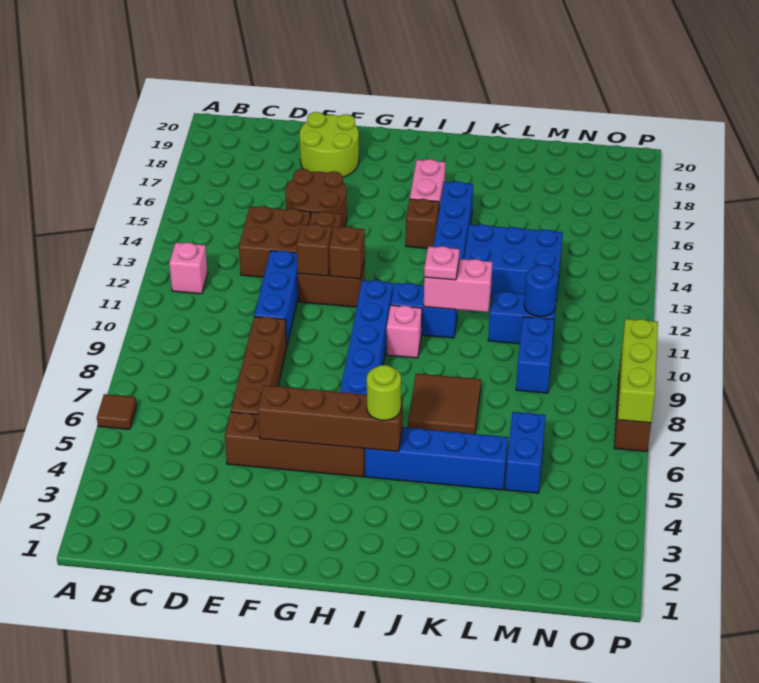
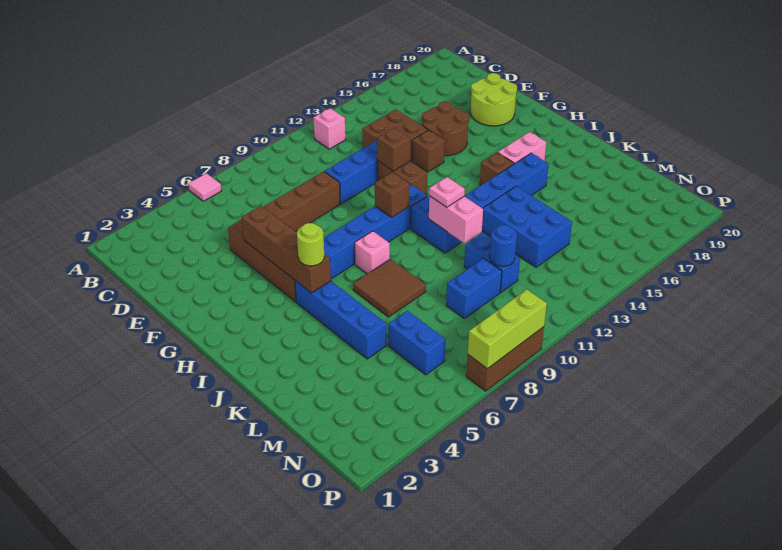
brown 1x1 tile [97,394,137,429] -> pink 1x1 tile [188,173,222,201]
brown 1x1 brick [329,226,365,279] -> brown 1x1 brick moved to [375,172,409,217]
pink 1x1 brick [387,305,422,358] -> pink 1x1 brick moved to [355,231,390,274]
blue 1x2 brick [505,412,546,493] -> blue 1x2 brick turned to [388,311,445,375]

